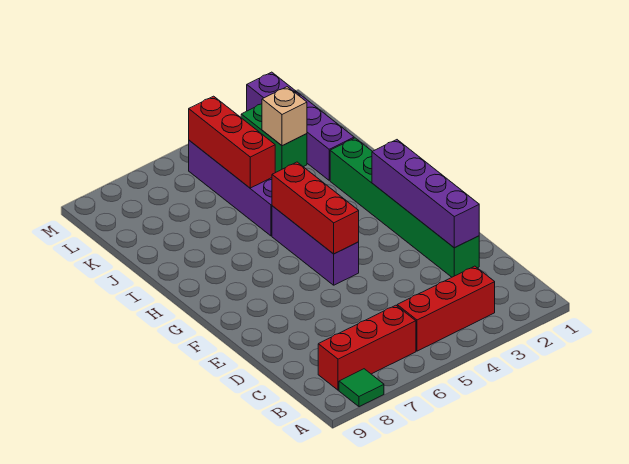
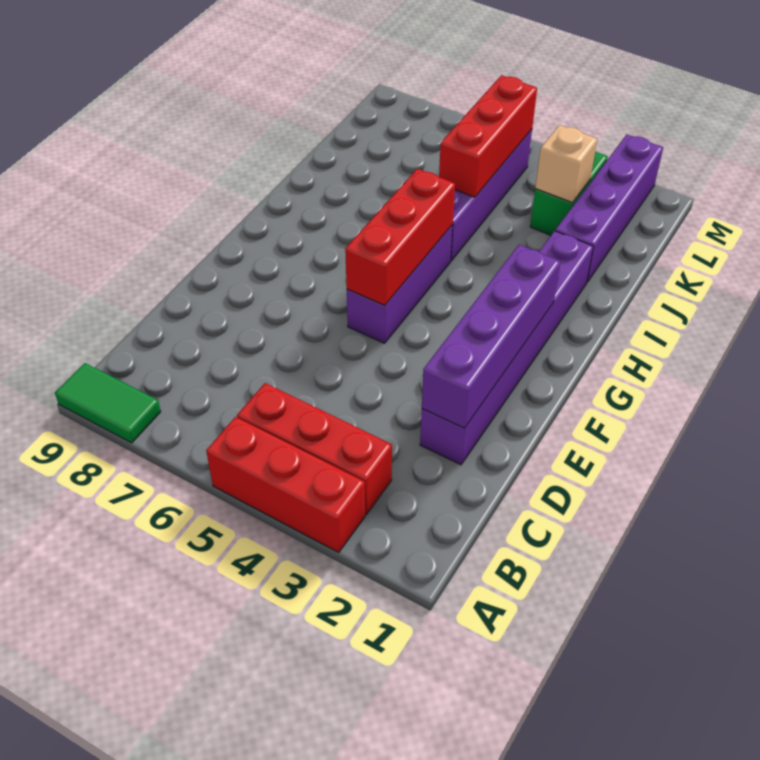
green 1x1 tile [339,369,384,407] -> green 1x2 tile [55,363,161,443]
red 1x3 brick [318,305,416,390] -> red 1x3 brick moved to [206,417,365,552]
green 1x6 brick [330,138,479,277] -> purple 1x6 brick [420,231,593,465]

